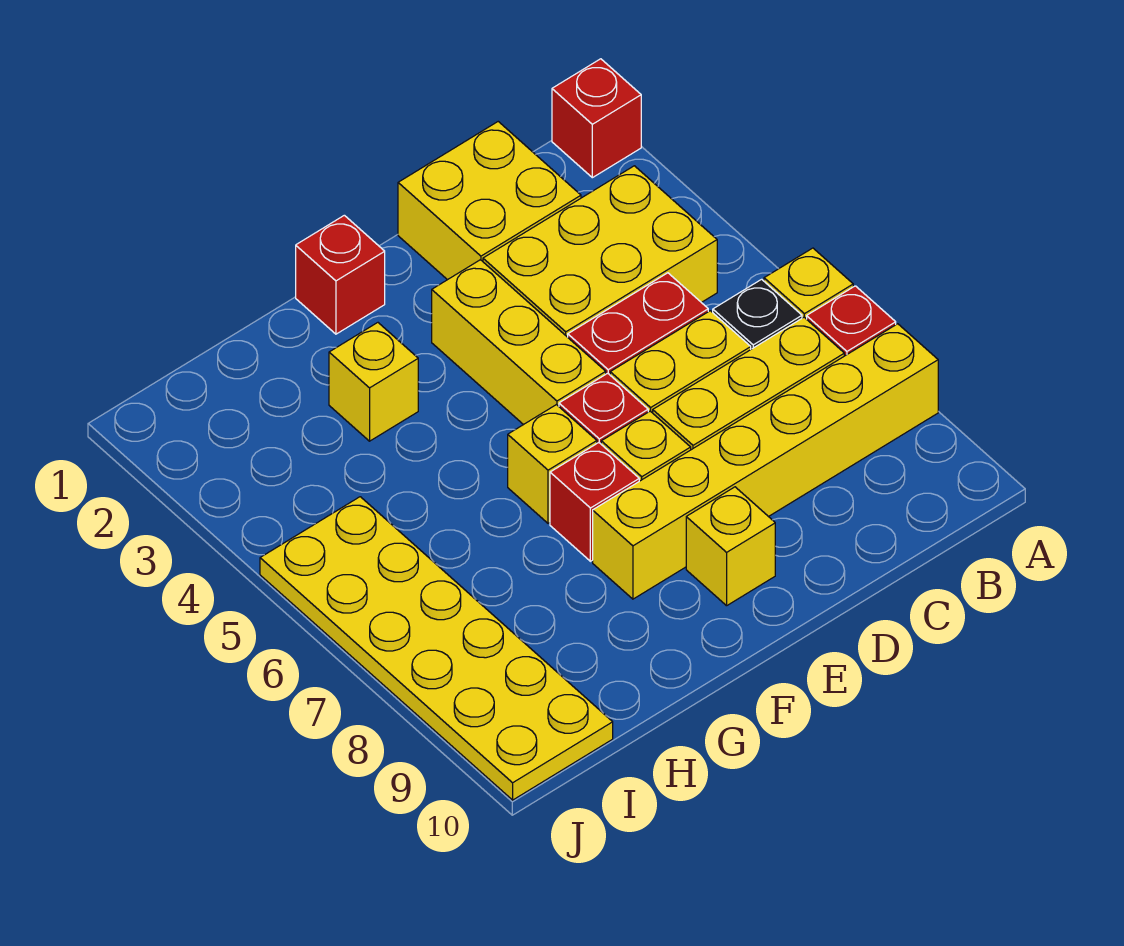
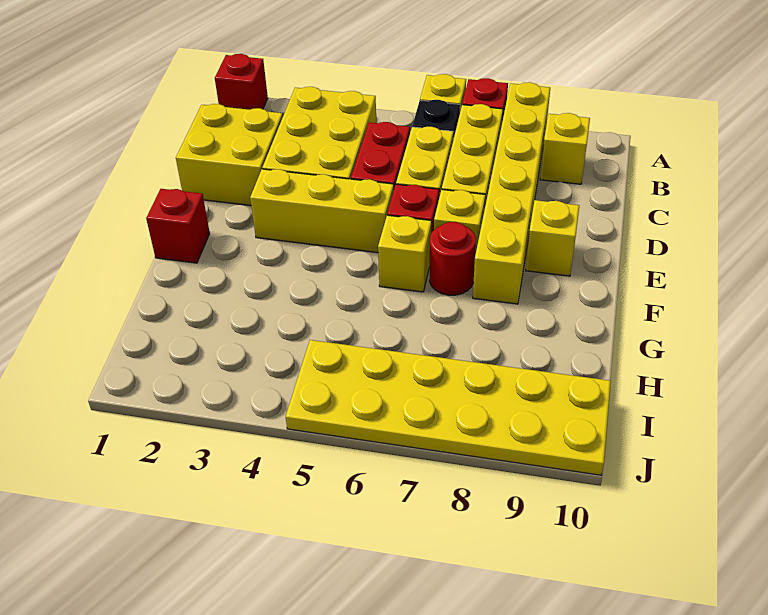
red 1x1 brick [550,443,639,561] -> red 1x1 round brick [429,222,476,295]
yellow 1x1 brick [329,323,418,441] -> yellow 1x1 brick moved to [540,113,590,184]

